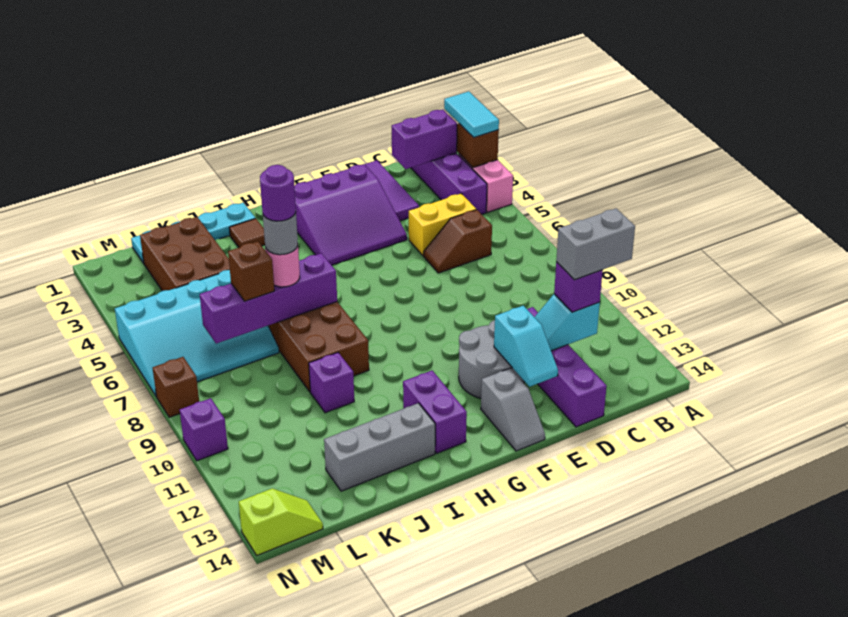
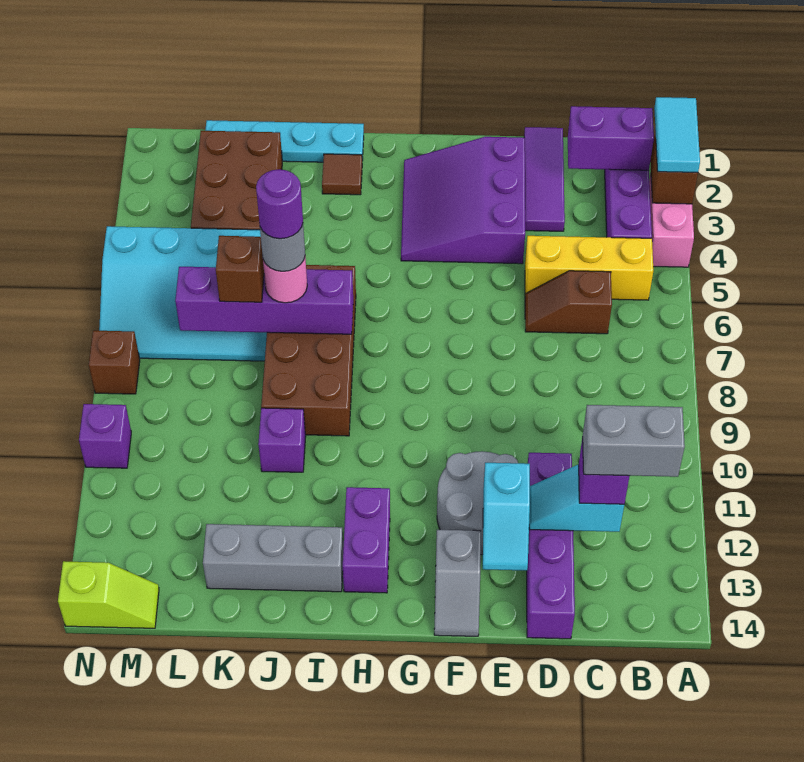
yellow 1x2 brick [409,194,476,256] -> yellow 1x3 brick [525,236,653,300]
purple 3x3 slope [294,164,407,265] -> purple 3x3 slope turned to [401,137,525,264]

